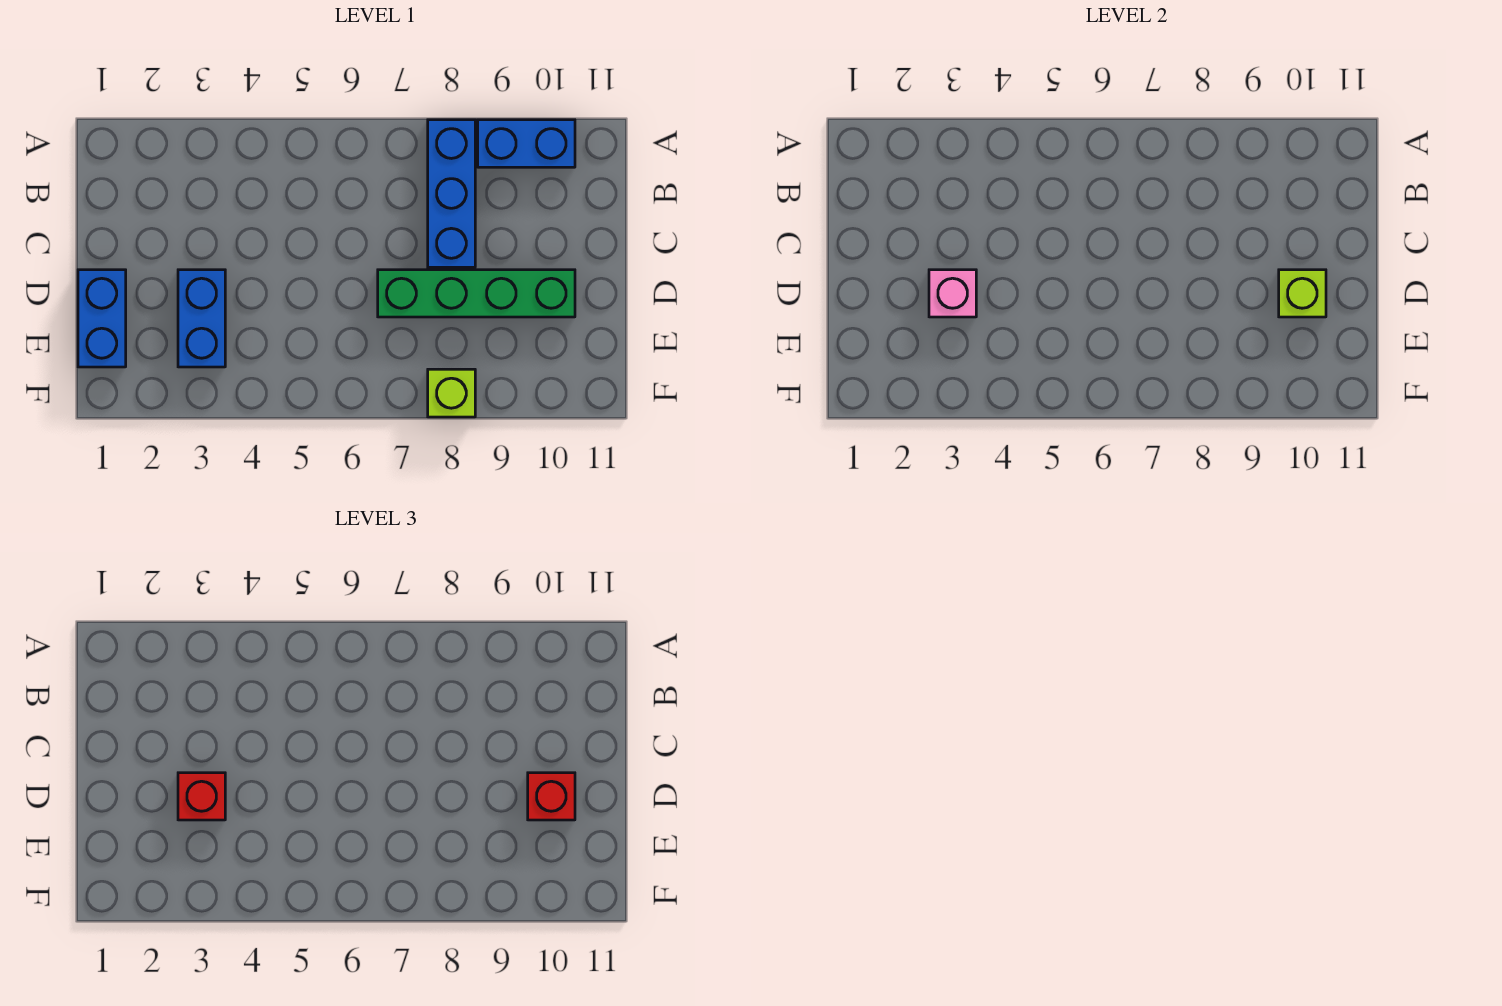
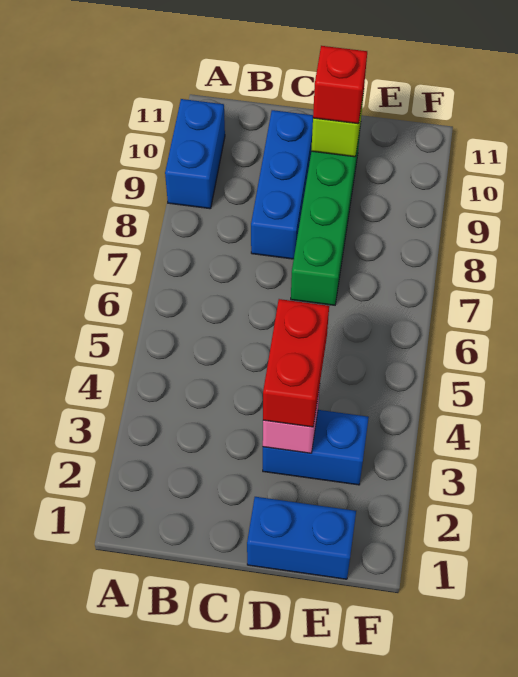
blue 1x3 brick [428,120,475,267] -> blue 1x3 brick turned to [251,110,313,259]
red 1x1 brick [178,773,225,820] -> red 1x2 brick [263,299,329,427]
lime 1x1 brick [428,369,475,417] -> none

